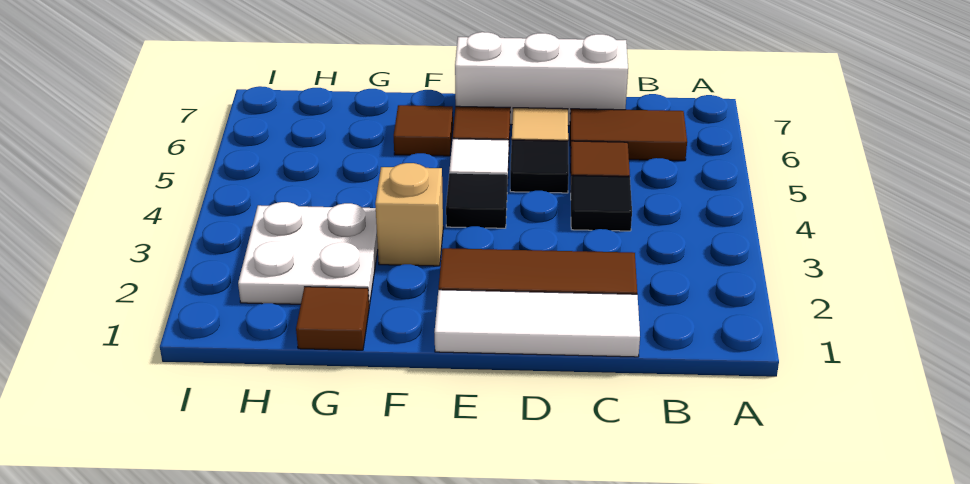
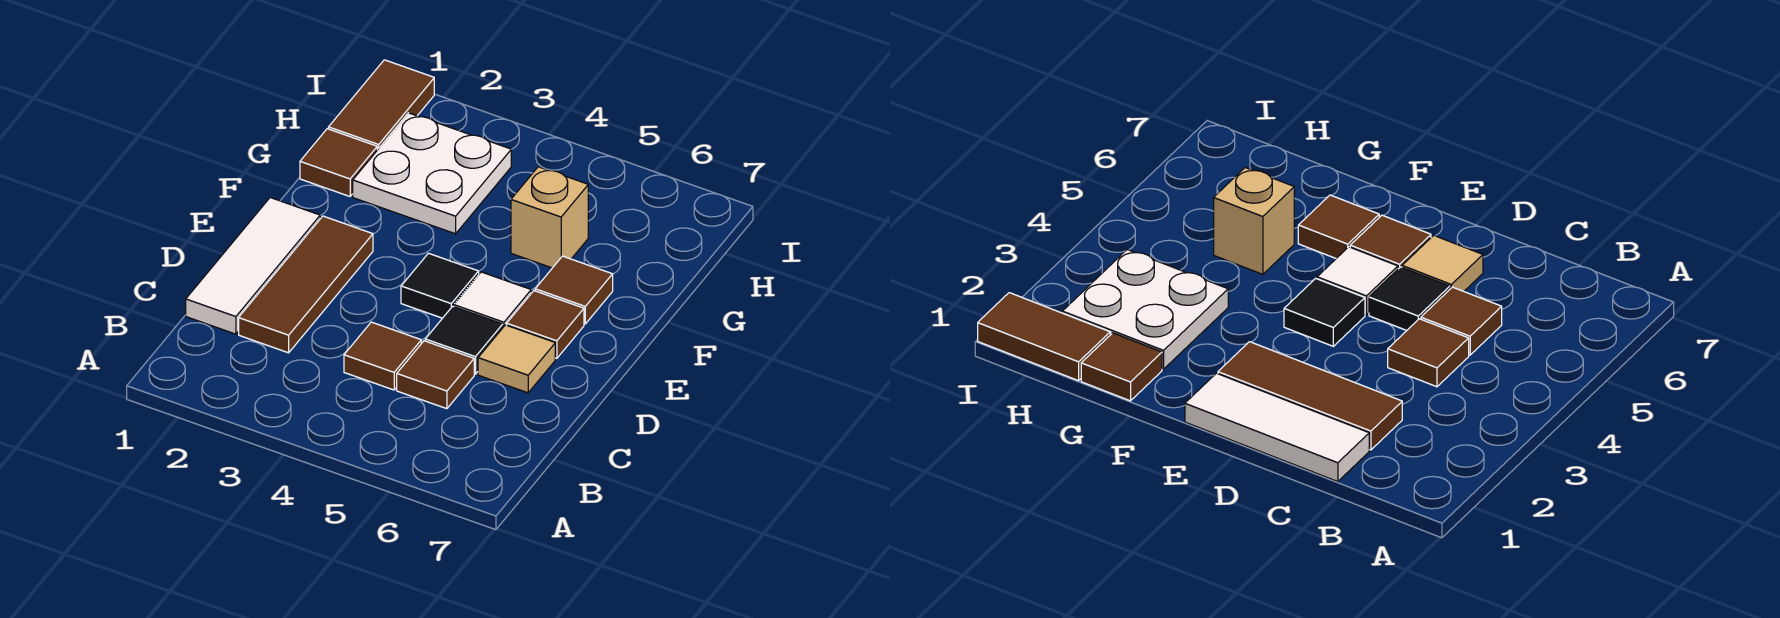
brown 1x2 tile [570,109,687,161] -> brown 1x2 tile moved to [328,60,434,150]
black 1x1 tile [571,176,632,231] -> brown 1x1 tile [344,322,421,390]
white 1x3 brick [455,32,628,126] -> none
tan 1x1 brick [375,163,443,266] -> tan 1x1 brick moved to [511,167,588,268]

